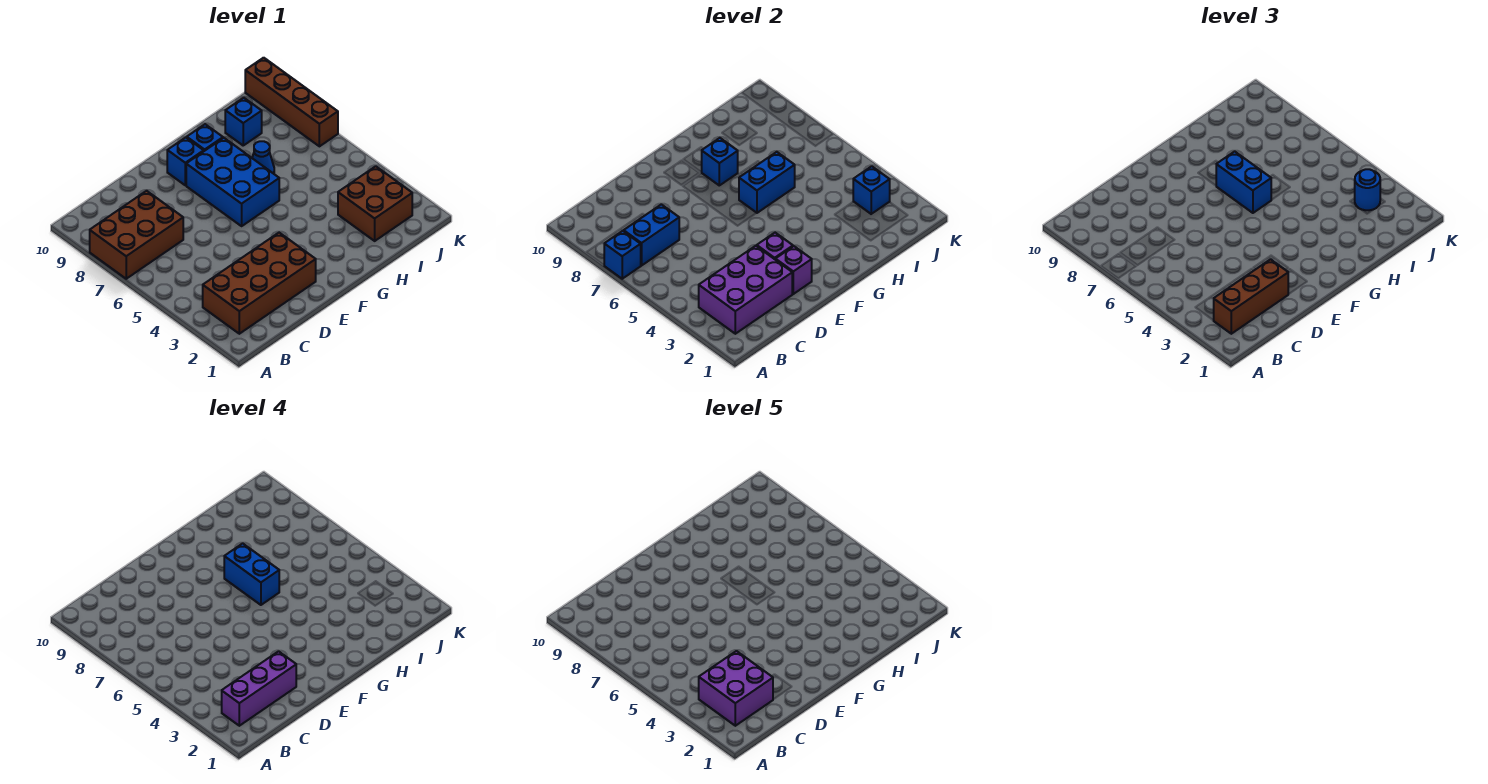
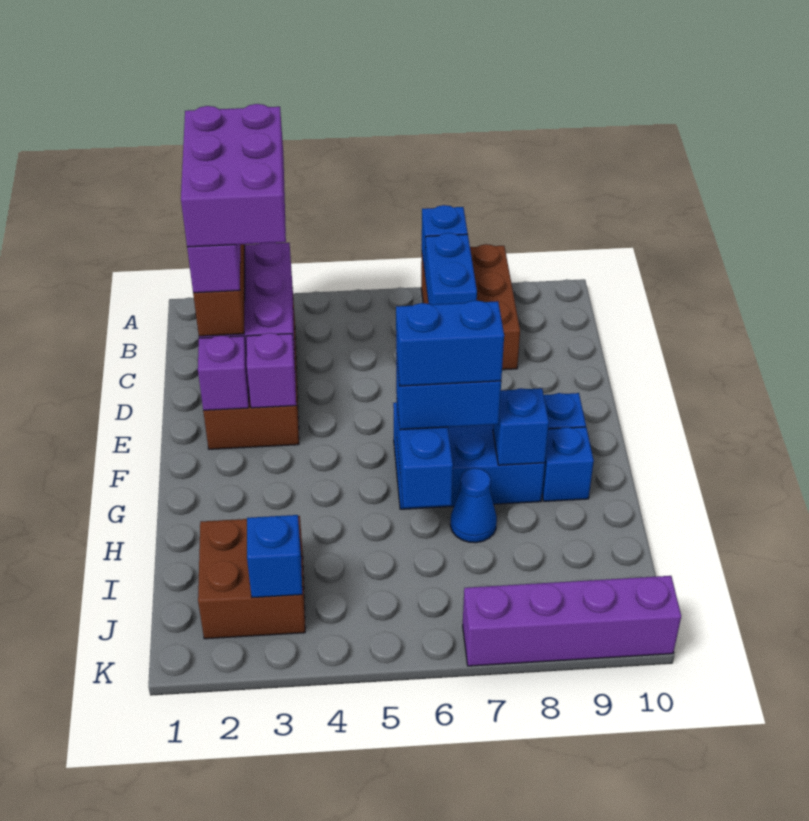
purple 2x2 brick [699,651,773,726] -> purple 2x3 brick [181,104,286,247]
blue 1x1 brick [225,98,262,145] -> none
blue 1x1 round brick [1355,169,1380,210] -> none
brown 1x4 brick [245,58,338,146] -> purple 1x4 brick [463,576,681,666]

